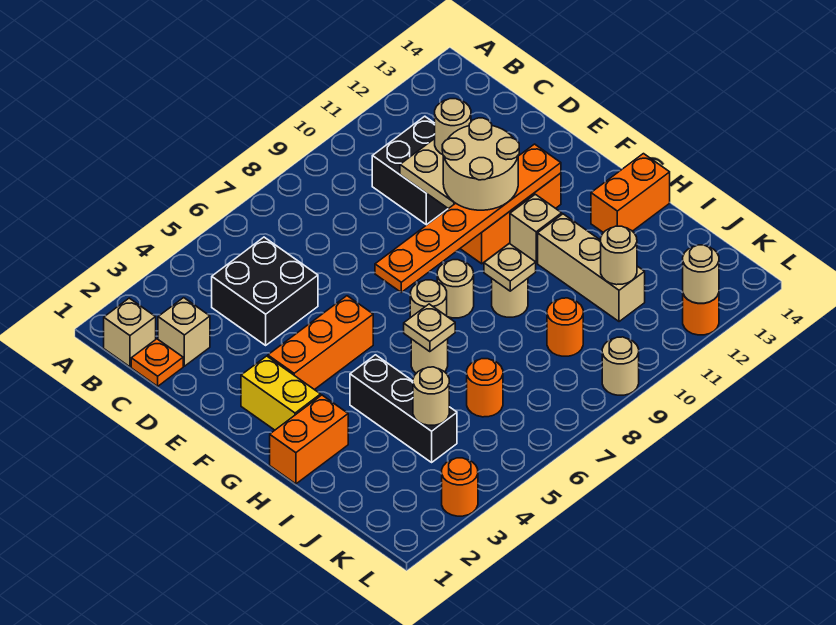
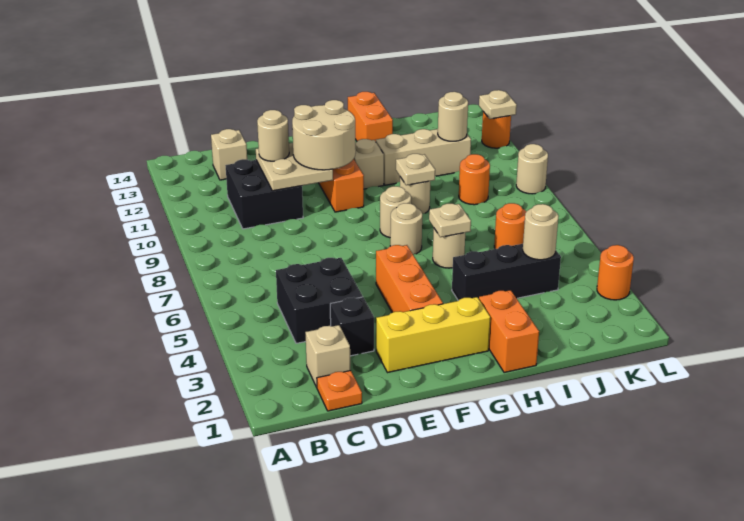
tan 1x1 brick [104,298,156,367] -> tan 1x1 brick moved to [211,129,247,180]
none -> black 1x1 brick [330,297,374,356]
yellow 1x2 brick [241,356,321,430] -> yellow 1x3 brick [376,297,490,373]
orange 1x6 plate [375,144,561,292] -> none
tan 1x1 round brick [683,245,719,303] -> tan 1x1 plate [479,90,517,119]

